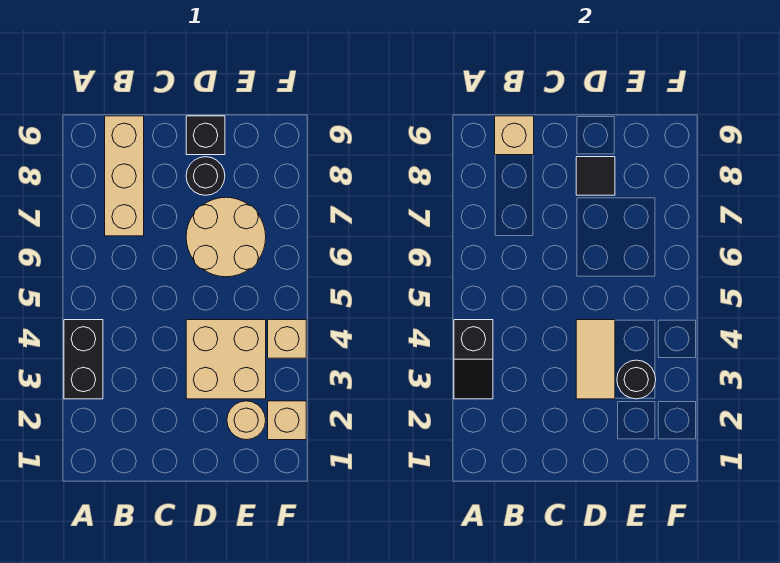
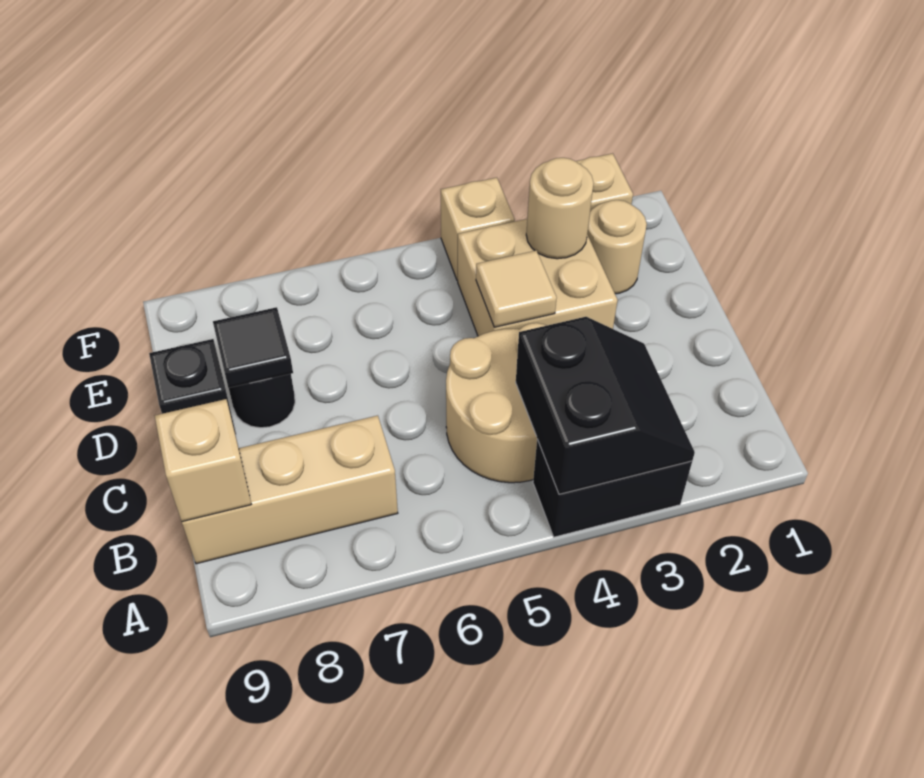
black 1x2 slope [454,320,493,399] -> black 2x2 slope [516,317,695,494]
tan 1x2 tile [576,320,615,399] -> tan 1x1 tile [476,251,557,327]
tan 2x2 round brick [186,197,266,277] -> tan 2x2 round brick moved to [446,323,546,483]
black 1x1 round brick [617,360,656,399] -> tan 1x1 round brick [526,158,593,259]

